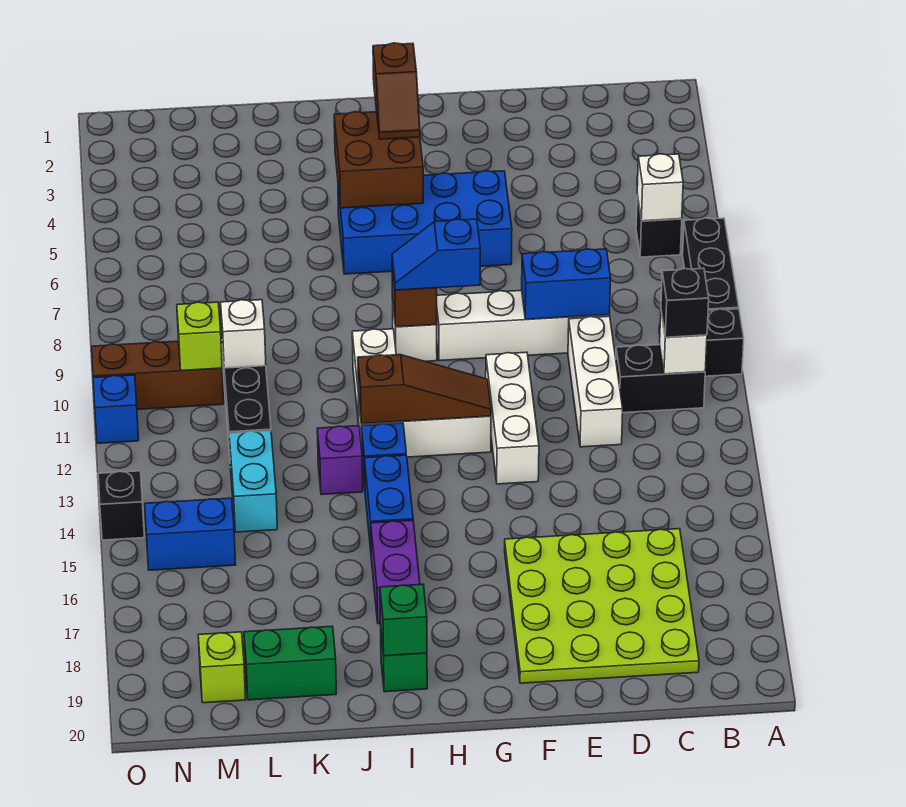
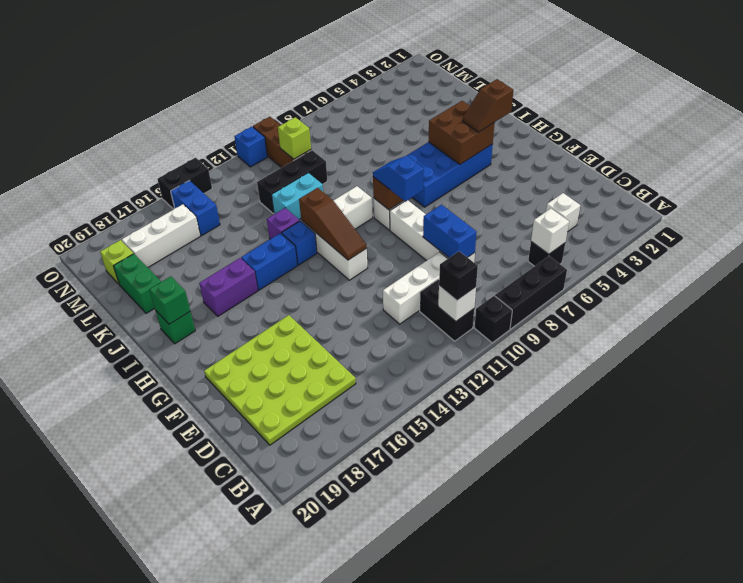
blue 2x4 brick [338,171,512,274] -> blue 2x4 brick turned to [407,142,493,207]
white 1x3 brick [486,352,539,484] -> white 1x3 brick moved to [122,204,200,267]
white 1x1 brick [221,300,266,368] -> white 1x1 brick moved to [546,193,580,232]
cyan 1x2 brick [229,431,277,532] -> cyan 1x2 brick moved to [272,173,323,220]
black 1x1 brick [98,471,144,540] -> black 1x2 brick [158,158,212,209]

